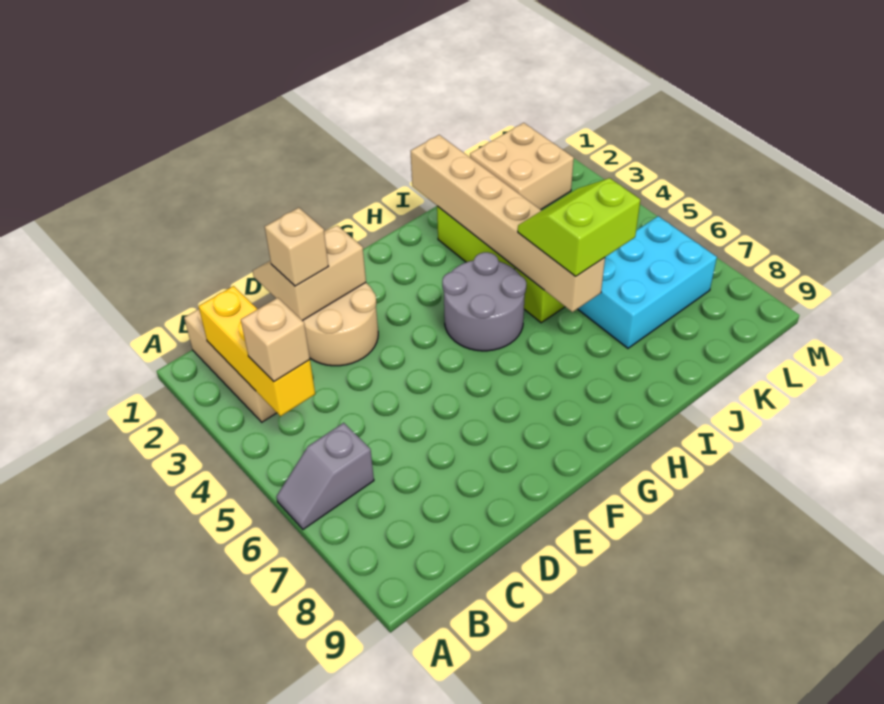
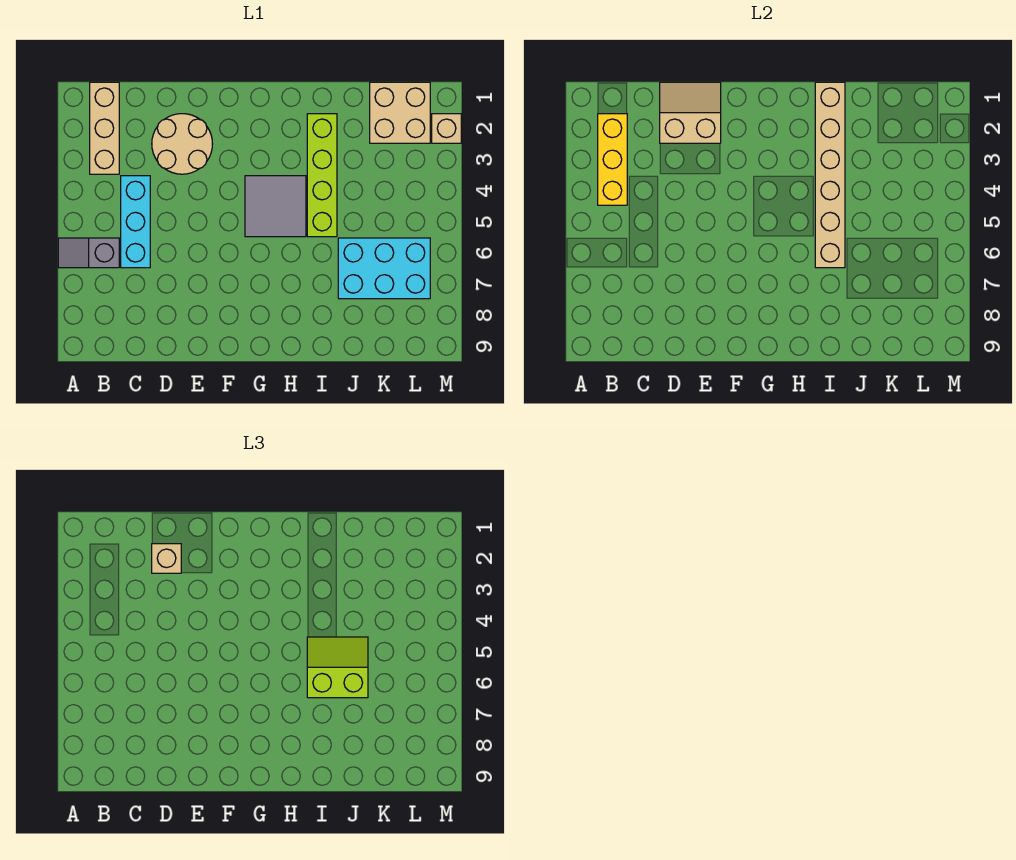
tan 1x1 brick [241,298,310,382] -> tan 1x1 brick moved to [432,114,461,143]
none -> cyan 1x3 brick [121,176,150,268]
grey 2x2 round brick [442,252,526,351] -> grey 2x2 tile [245,176,306,237]

